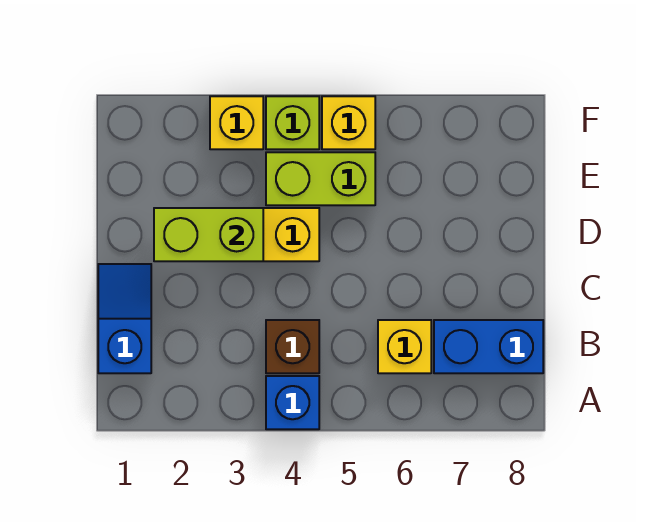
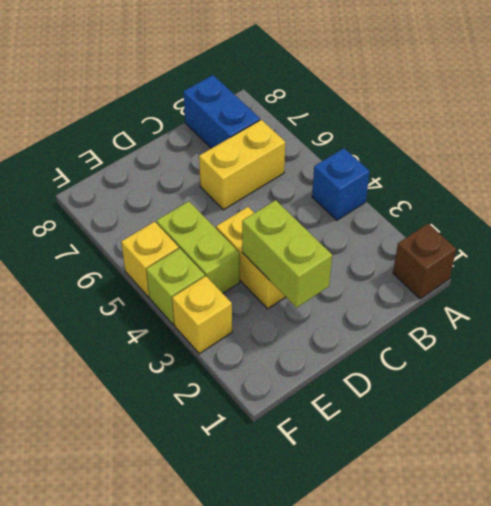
blue 1x2 slope [98,264,151,373] -> none
brown 1x1 brick [266,320,319,373] -> brown 1x1 brick moved to [393,224,456,299]
yellow 1x1 brick [378,320,431,373] -> yellow 1x2 brick [199,120,285,210]

